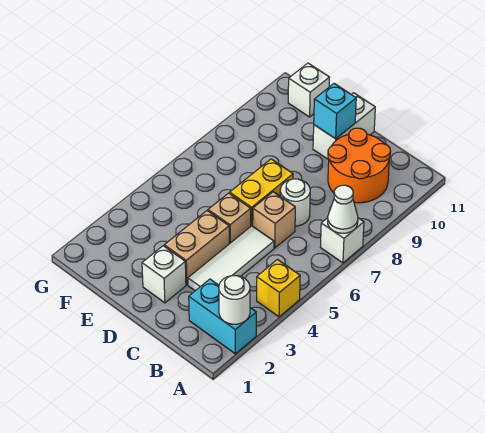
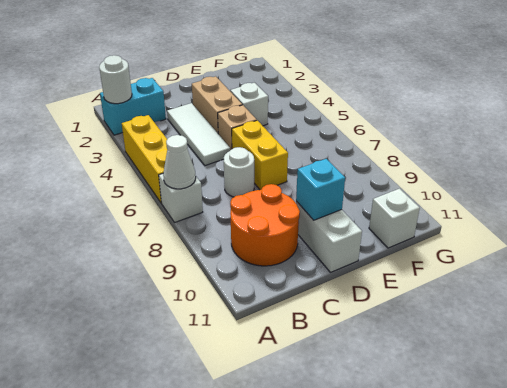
yellow 1x1 brick [257,260,300,317] -> yellow 1x3 brick [122,115,167,203]
tan 1x1 brick [253,192,295,248] -> none
white 1x1 brick [142,246,186,303] -> white 1x1 brick moved to [230,83,268,126]

